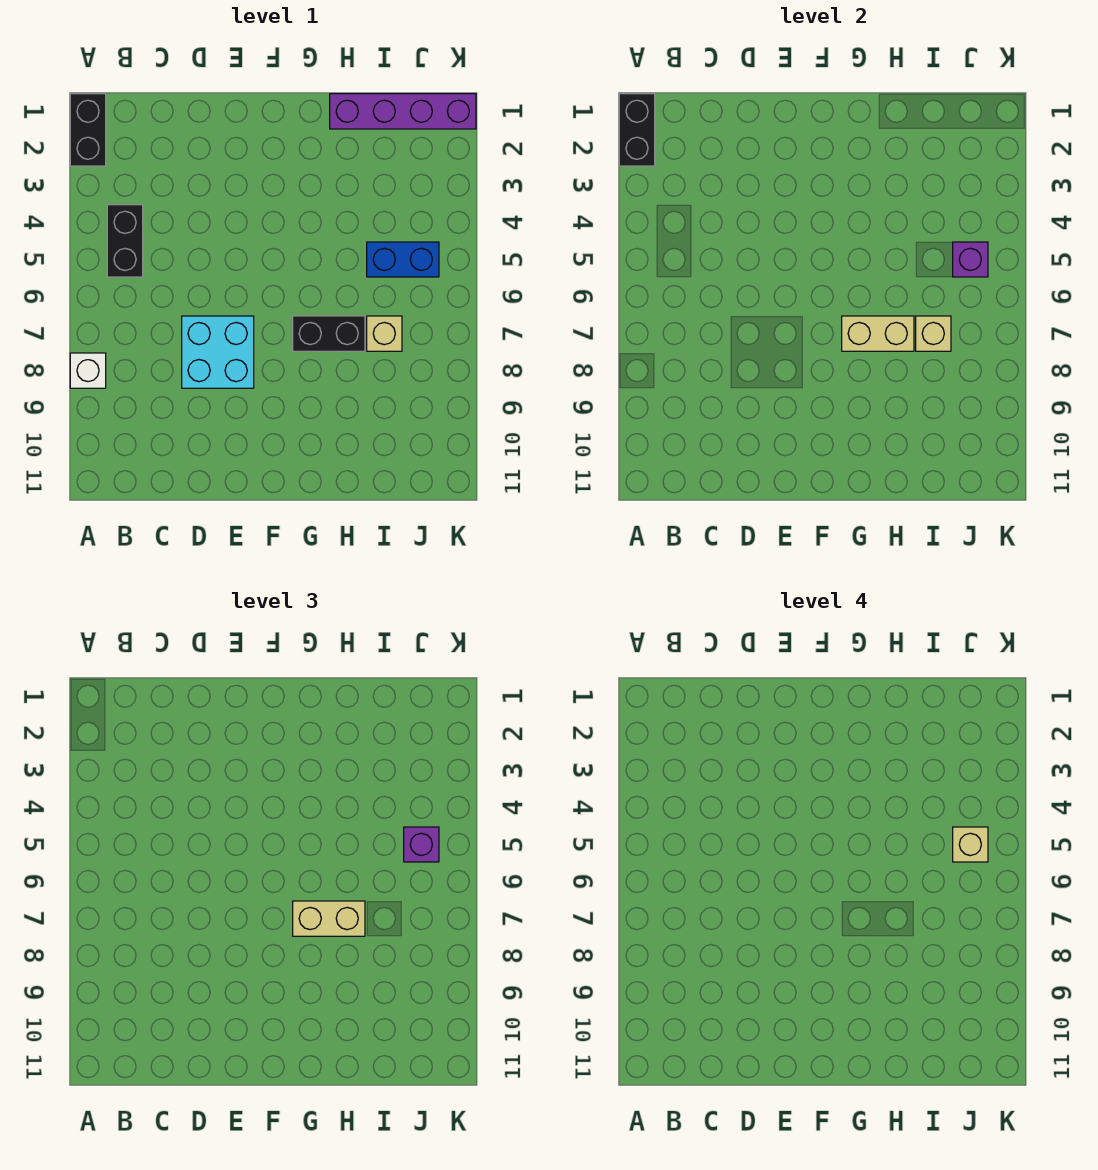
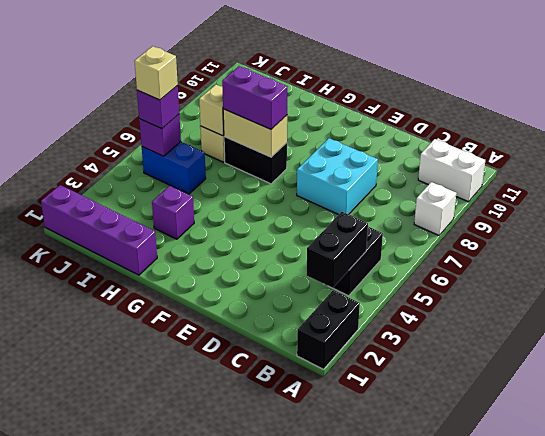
black 1x2 brick [619,94,655,166] -> black 1x2 brick moved to [307,212,368,288]
none -> white 1x2 brick [418,139,485,202]
tan 1x2 brick [293,901,365,936] -> purple 1x2 brick [222,66,287,129]
none -> purple 1x1 brick [152,186,194,239]

